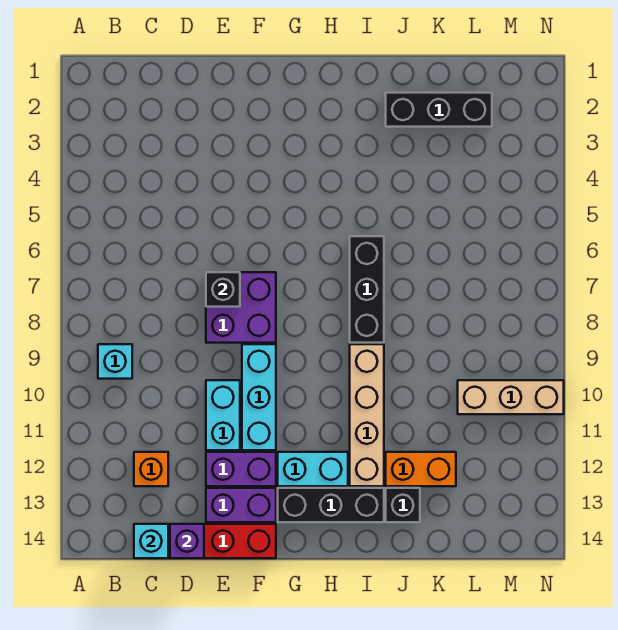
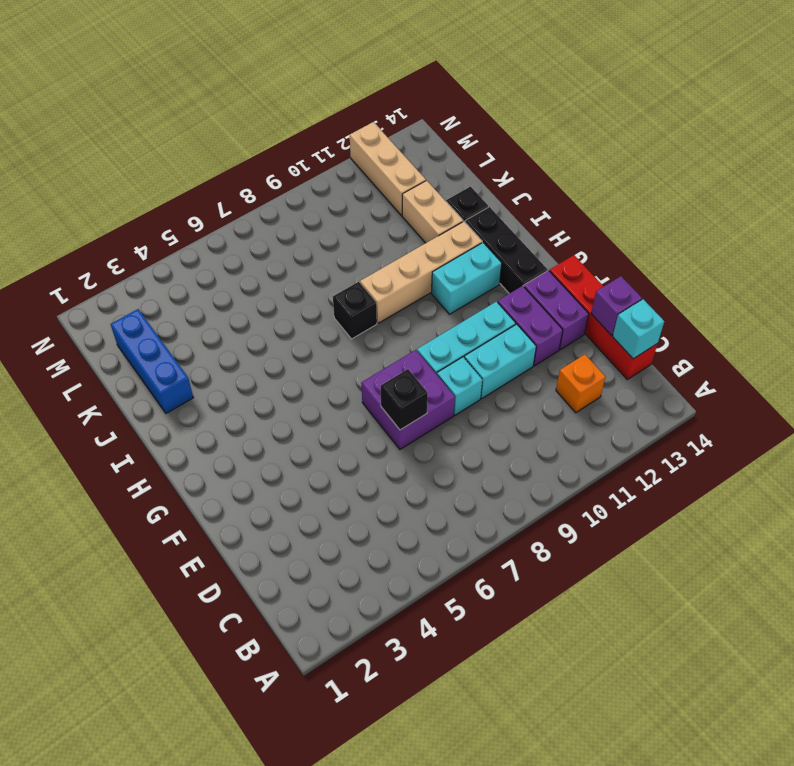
cyan 1x1 brick [98,344,132,379] -> cyan 1x1 brick moved to [437,357,482,415]
cyan 1x2 brick [278,452,348,486] -> cyan 1x2 brick turned to [431,243,502,314]
black 1x3 brick [350,236,384,343] -> black 1x1 brick [333,282,377,339]
black 1x3 brick [386,93,492,127] -> blue 1x3 brick [111,309,193,413]
orange 1x2 brick [386,452,456,486] -> tan 1x2 brick [402,181,463,243]
tan 1x3 brick [458,380,564,414] -> tan 1x3 brick moved to [350,122,426,216]

